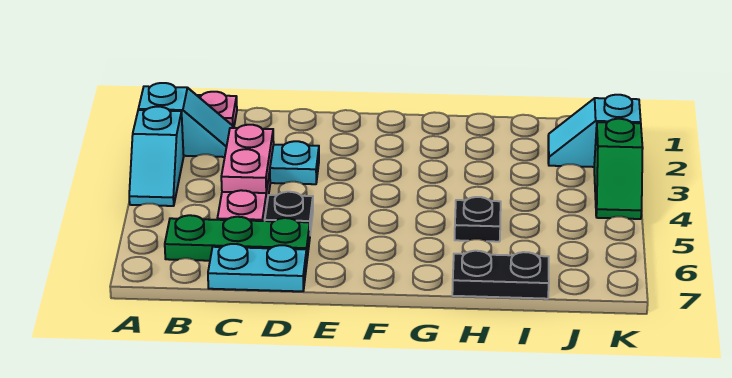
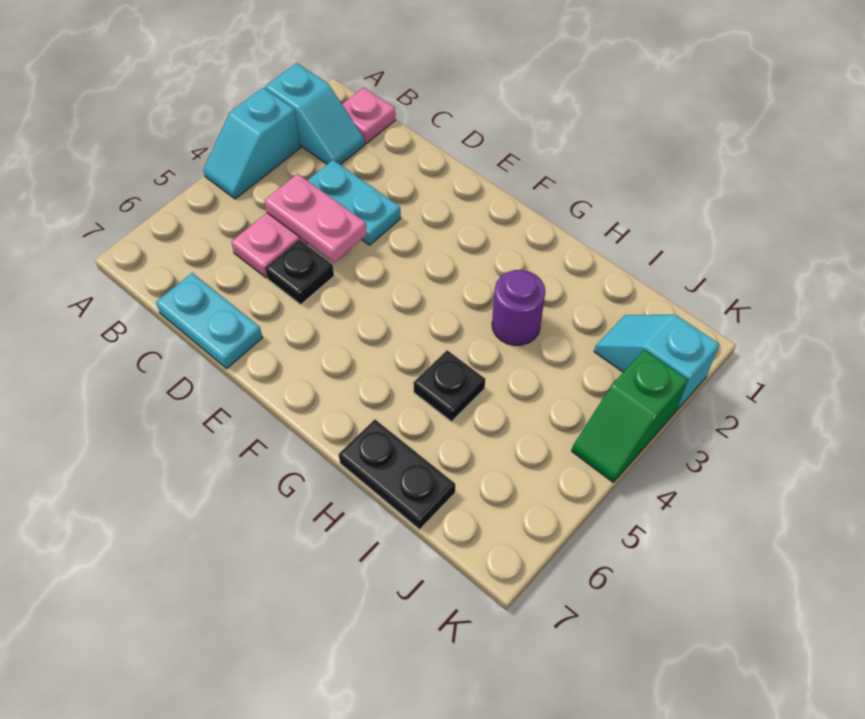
green 1x3 plate [165,215,310,261] -> none
pink 1x2 plate [221,125,274,193] -> pink 1x2 plate turned to [264,174,367,262]
none -> purple 1x1 round brick [492,270,545,345]

